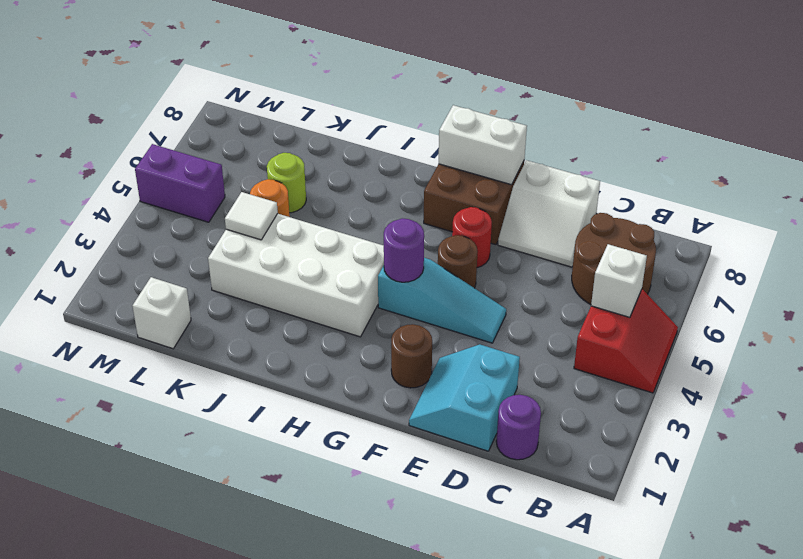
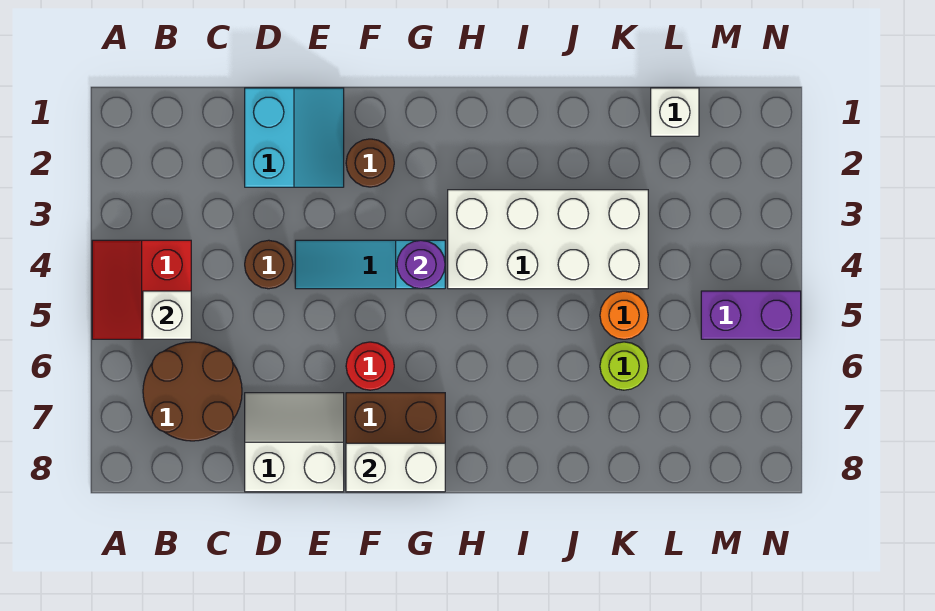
purple 1x1 round brick [496,395,541,460] -> none
brown 1x1 round brick [438,235,478,288] -> brown 1x1 round brick moved to [245,240,293,289]
white 1x1 tile [225,192,278,240] -> none

